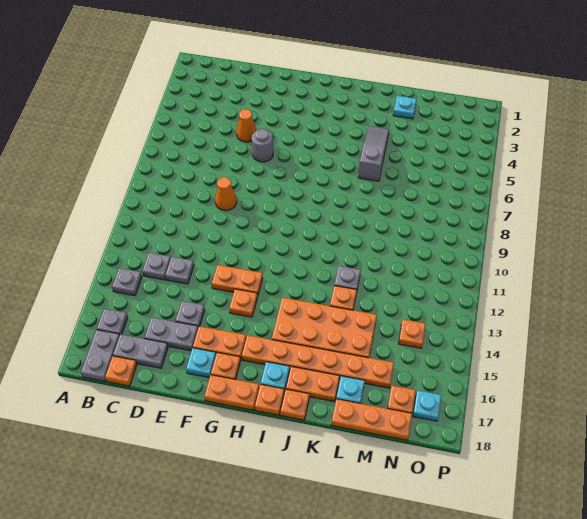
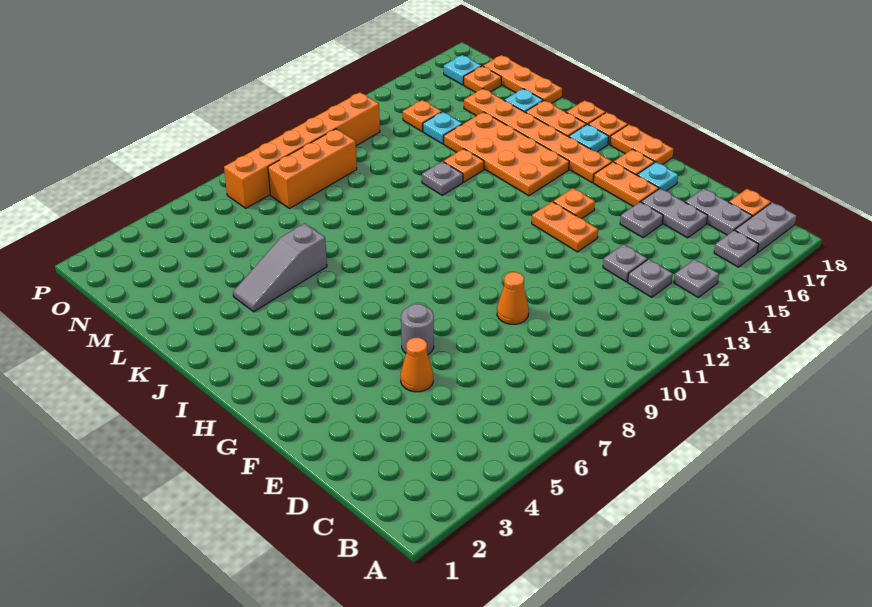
cyan 1x1 plate [393,96,417,119] -> cyan 1x1 plate moved to [423,112,462,144]
none -> orange 1x3 brick [268,129,357,209]
none -> orange 1x6 brick [224,92,380,208]

